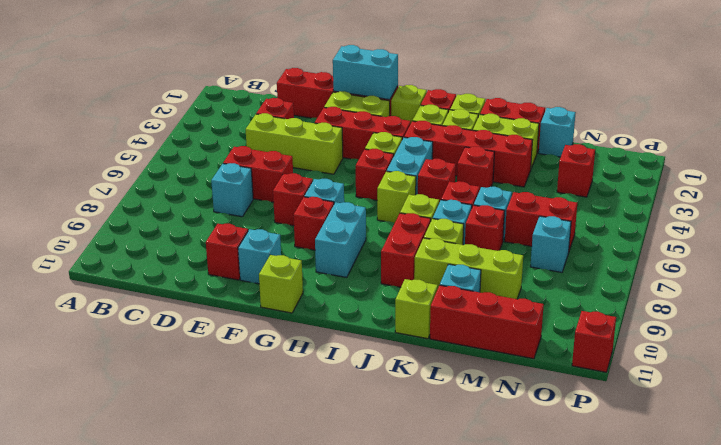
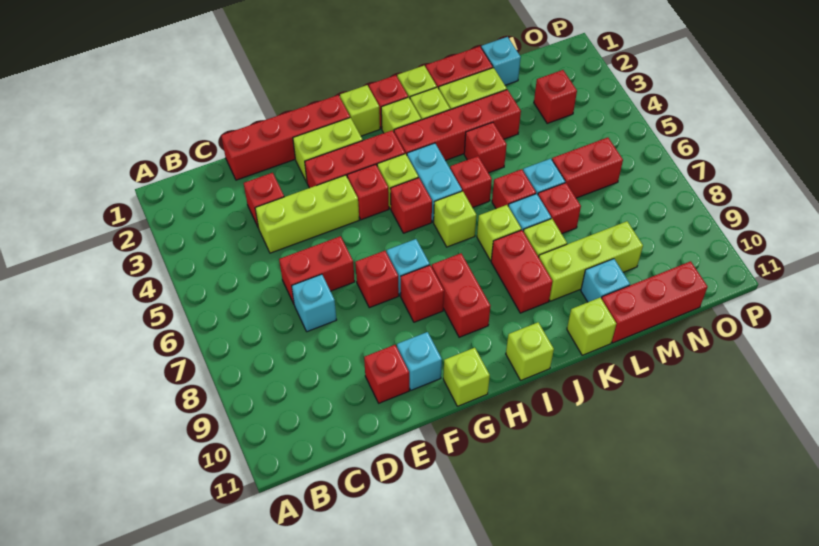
cyan 1x2 brick [333,45,398,100] -> none
cyan 1x2 brick [315,202,366,277] -> red 1x2 brick [432,253,490,337]
none -> lime 1x1 brick [506,322,554,380]
cyan 1x1 brick [530,216,571,272] -> none
red 1x1 brick [572,311,616,372] -> red 1x1 brick moved to [347,164,389,220]

